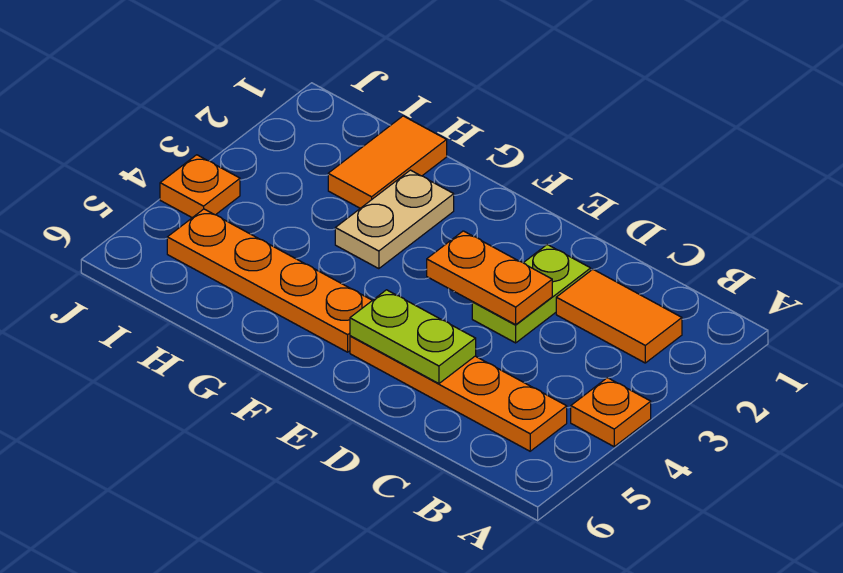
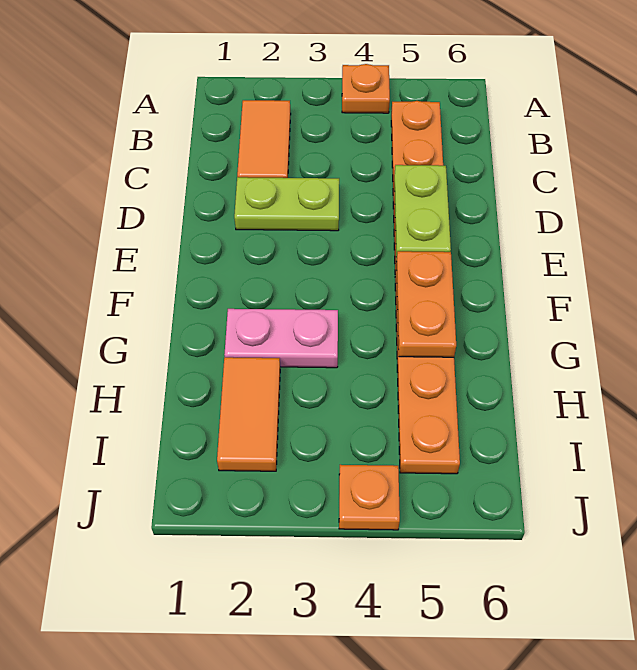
orange 1x2 plate [427,231,552,325] -> orange 1x2 plate moved to [396,251,456,357]
tan 1x2 plate [335,170,454,269] -> pink 1x2 plate [224,309,338,368]
orange 1x2 tile [328,116,447,208] -> orange 1x2 tile turned to [217,357,280,471]

